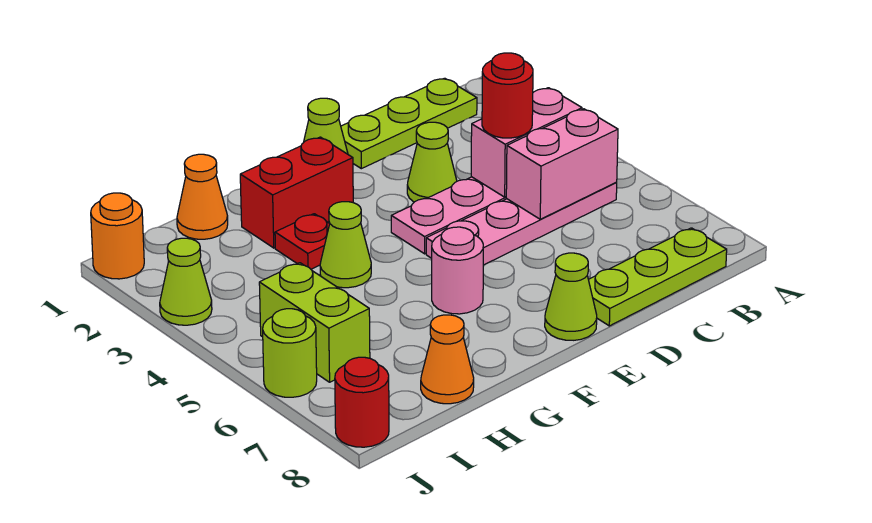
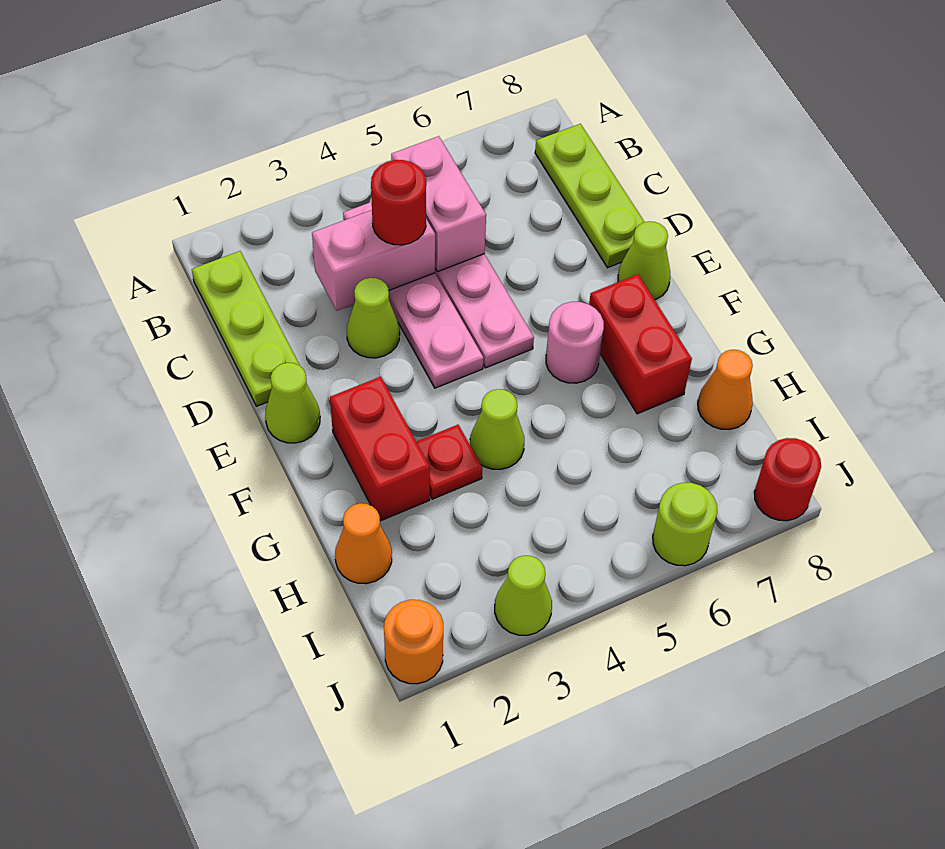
pink 1x2 brick [471,88,582,197] -> pink 1x2 brick turned to [312,210,435,311]
none -> red 1x2 brick [589,274,692,414]
lime 1x2 brick [259,263,370,382] -> none

